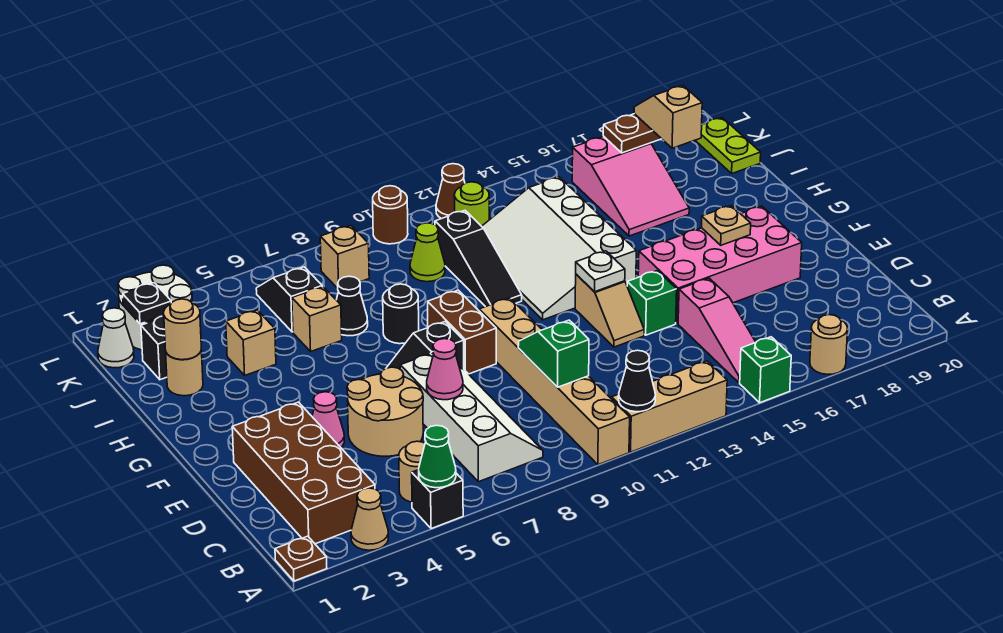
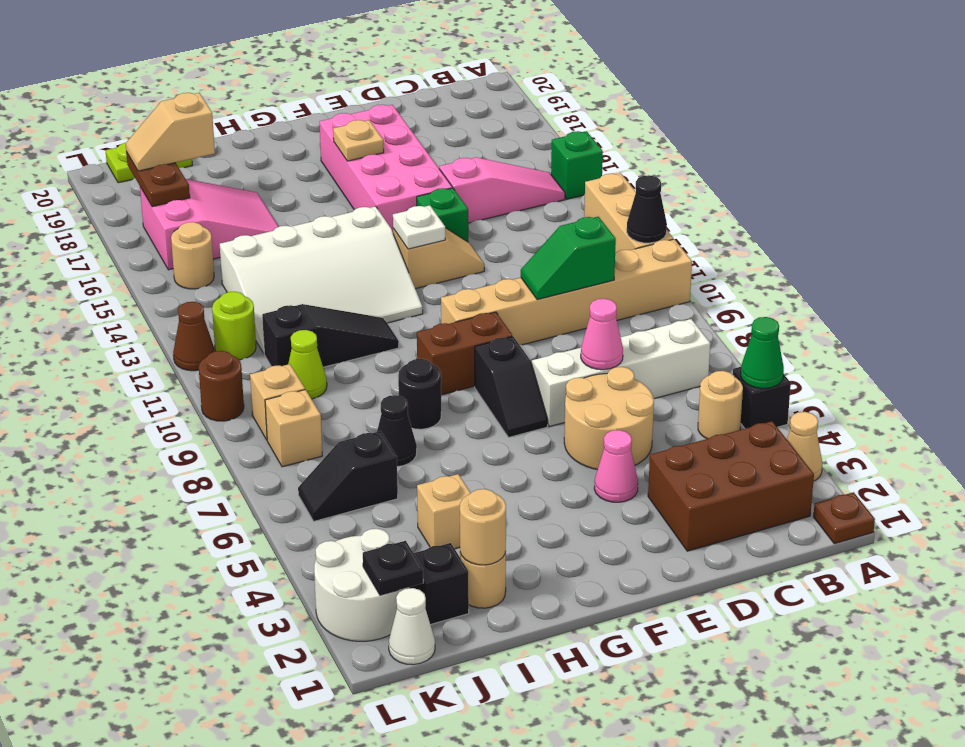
tan 1x1 round brick [810,315,848,374] -> tan 1x1 round brick moved to [171,222,214,289]
brown 2x4 brick [232,402,375,544] -> brown 2x3 brick [648,421,814,551]
tan 1x1 brick [292,287,342,351] -> tan 1x1 brick moved to [250,364,305,440]

